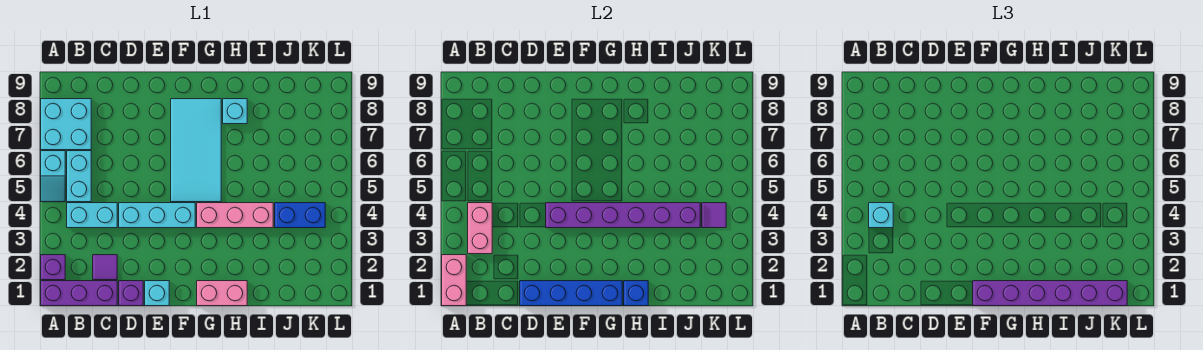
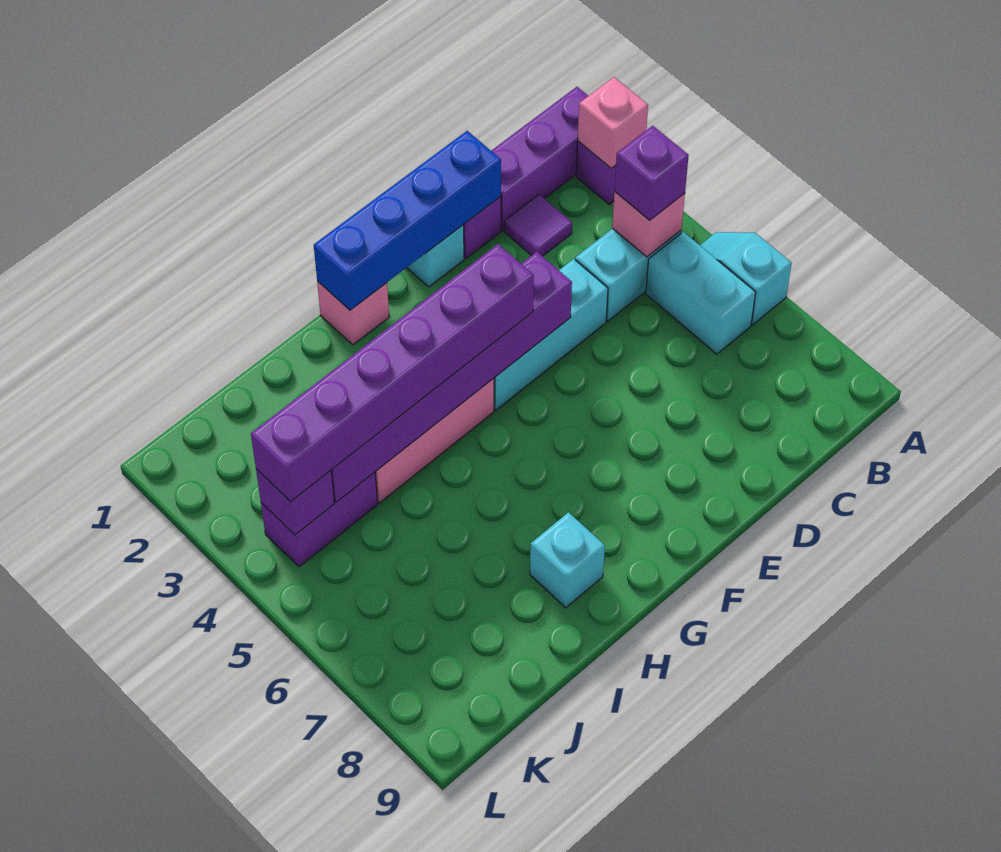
pink 1x2 brick [442,255,466,306] -> pink 1x1 brick [578,77,648,168]
cyan 2x2 brick [41,99,91,150] -> none
pink 1x2 brick [468,203,492,254] -> pink 1x1 brick [612,192,685,257]
cyan 1x1 brick [869,203,893,228] -> purple 1x1 brick [614,126,689,220]
purple 1x6 brick [973,281,1127,306] -> purple 1x6 brick moved to [251,244,534,501]
cyan 2x4 tile [171,99,221,202] -> none
pink 1x2 brick [197,281,247,306] -> pink 1x1 brick [317,281,389,345]
blue 1x1 brick [624,281,648,306] -> none
blue 1x2 brick [275,203,325,228] -> purple 1x2 brick [261,472,378,567]
purple 1x1 tile [702,203,726,228] -> purple 1x1 brick [256,469,334,535]

